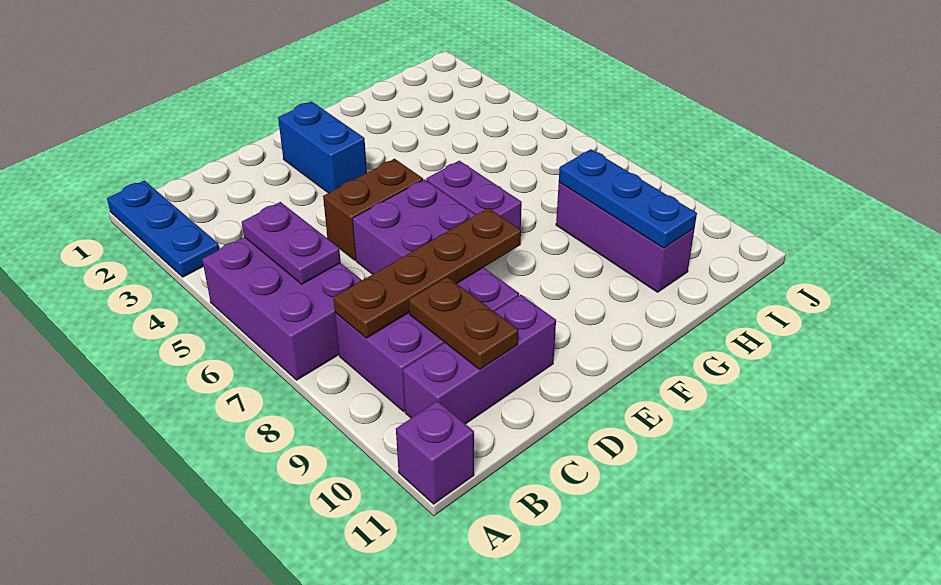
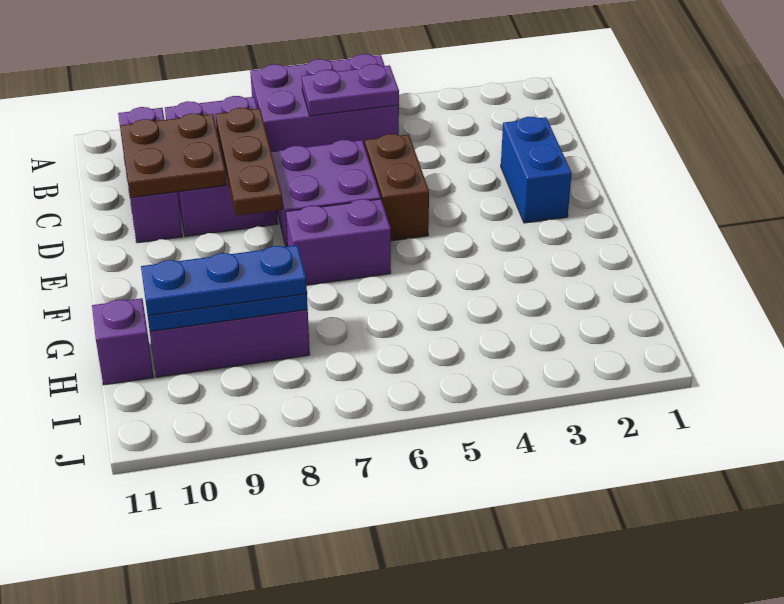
blue 1x3 plate [107,180,219,277] -> blue 1x3 plate moved to [141,245,307,316]
purple 1x1 brick [396,401,474,504] -> purple 1x1 brick moved to [92,298,153,385]
brown 1x4 plate [333,208,521,338] -> brown 1x3 plate [216,108,283,216]
brown 1x2 plate [409,277,518,369] -> brown 2x2 plate [120,113,227,198]
blue 1x2 brick [278,101,367,193] -> blue 1x2 brick turned to [501,117,572,223]

